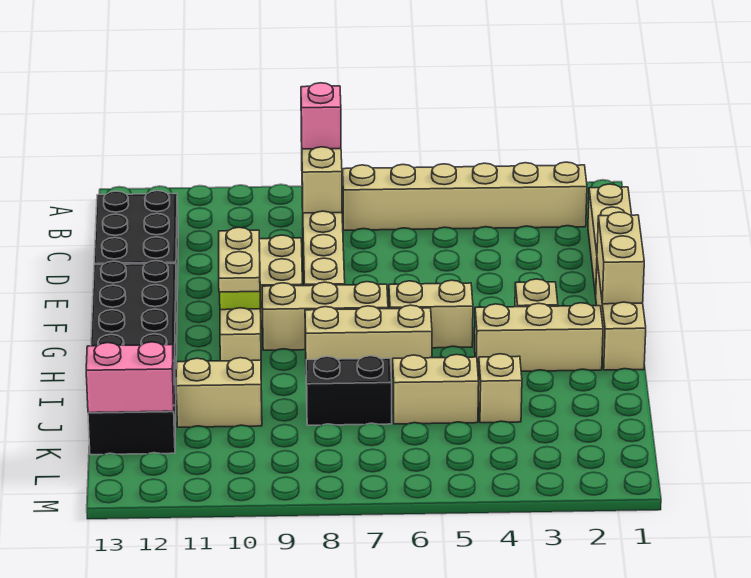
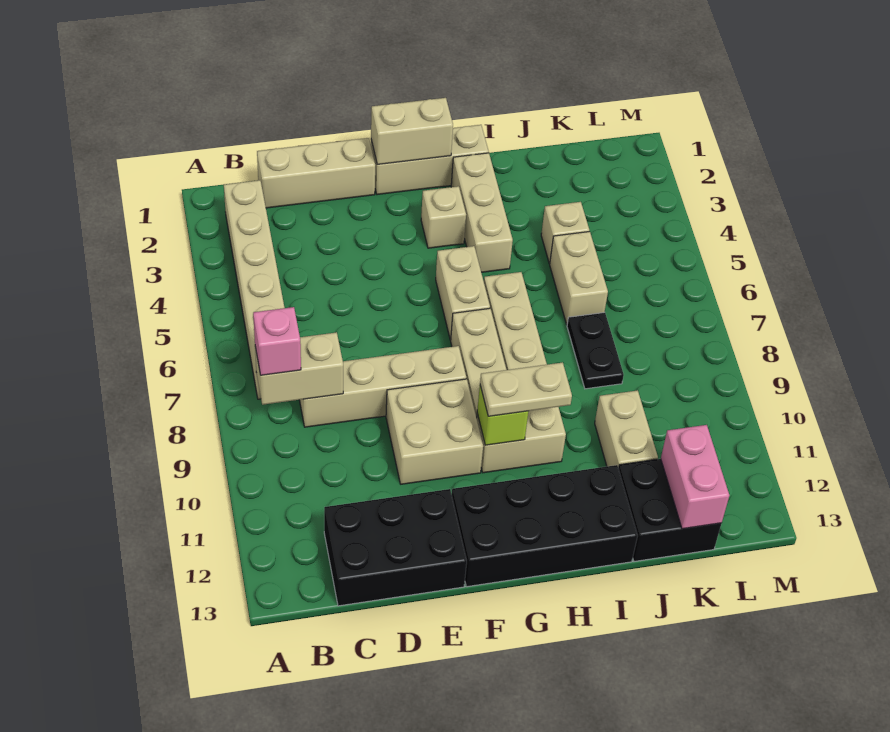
black 1x2 brick [306,356,392,425] -> black 1x2 plate [567,312,624,389]

